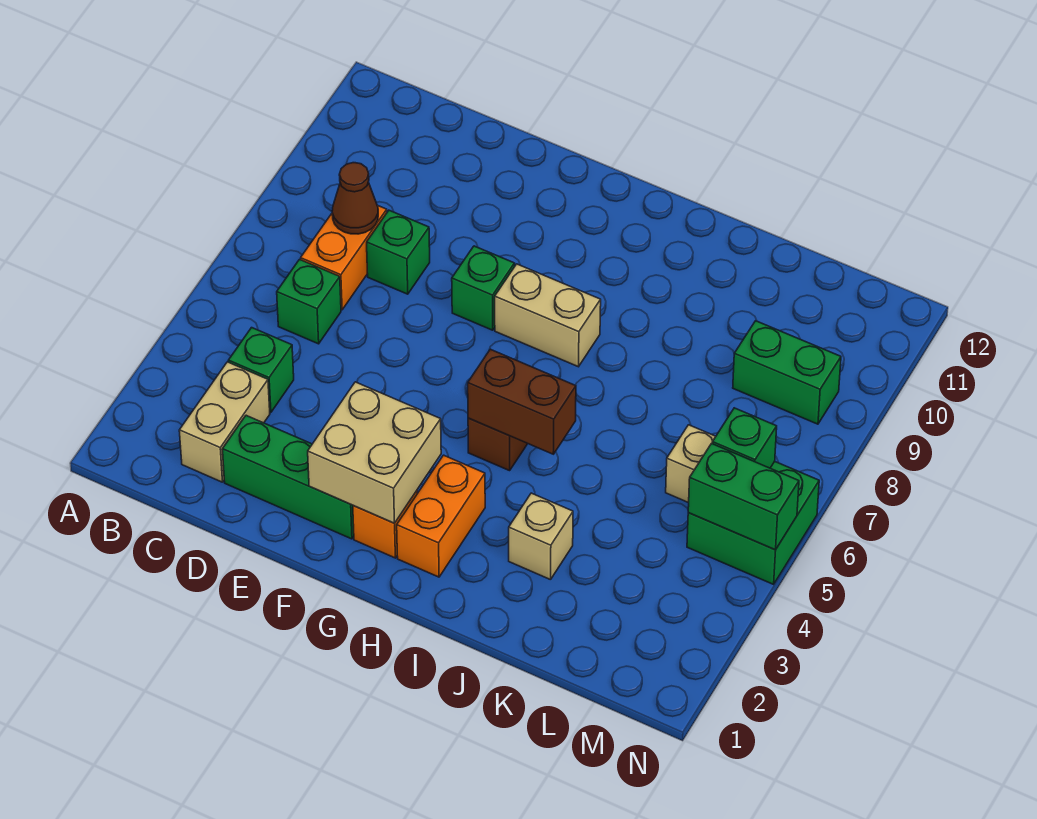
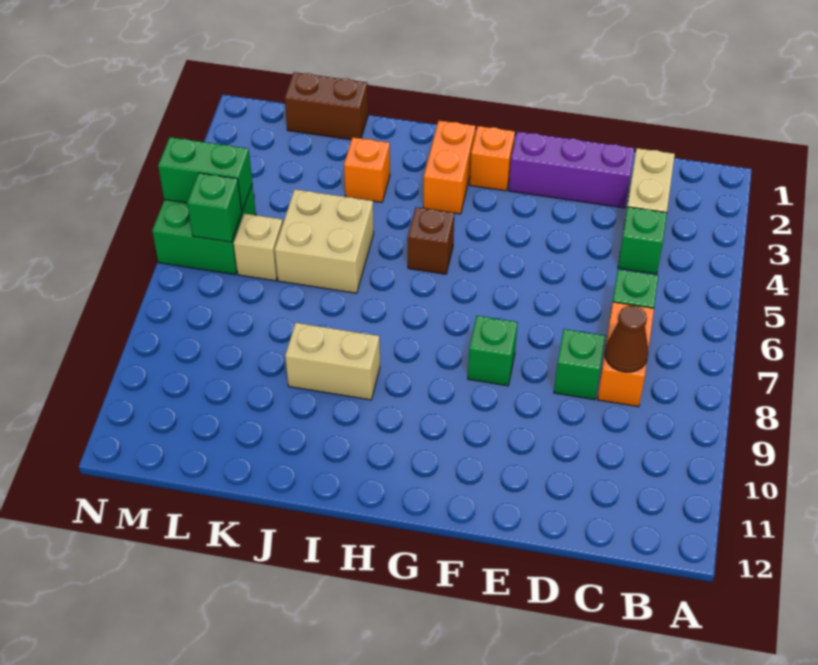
green 1x3 brick [223,415,354,539] -> purple 1x3 brick [509,131,634,208]
tan 2x2 brick [308,382,441,523] -> tan 2x2 brick moved to [275,189,374,293]
tan 1x2 brick [495,264,601,367] -> tan 1x2 brick moved to [285,323,380,400]
brown 1x2 brick [468,349,576,454] -> brown 1x2 brick moved to [285,72,368,140]
tan 1x1 brick [509,493,573,580] -> orange 1x1 brick [344,137,390,202]
green 1x2 brick [733,321,841,424] -> none

